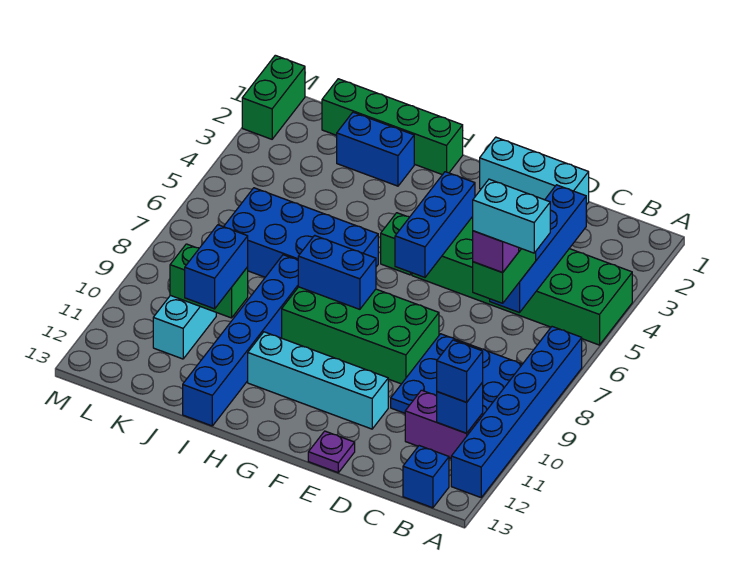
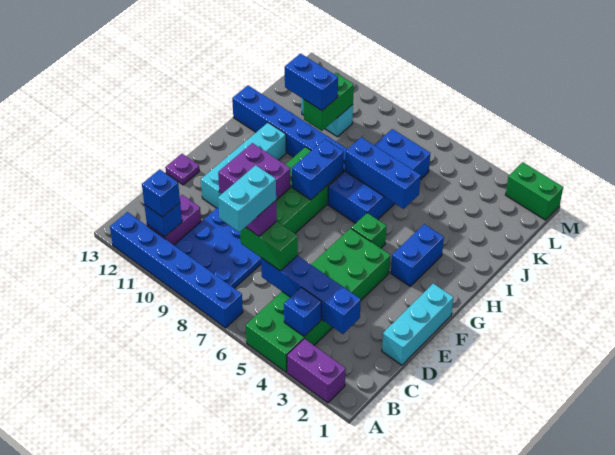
none -> purple 1x2 brick [287,339,346,403]
blue 1x1 brick [403,446,449,508] -> blue 1x1 brick moved to [284,287,321,336]
none -> purple 2x2 brick [218,143,290,200]
blue 1x3 brick [395,172,475,277] -> blue 1x3 brick moved to [345,137,421,209]
green 1x4 brick [322,79,463,175] -> none
blue 1x2 brick [337,112,414,186] -> blue 1x2 brick moved to [391,224,444,286]

